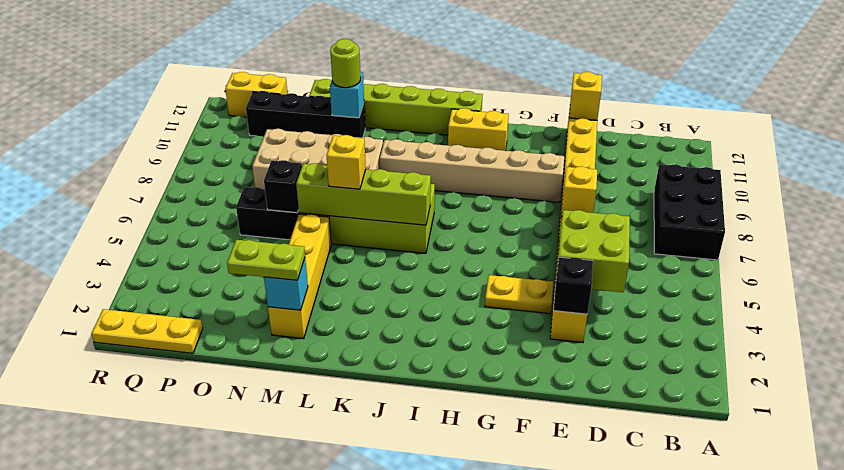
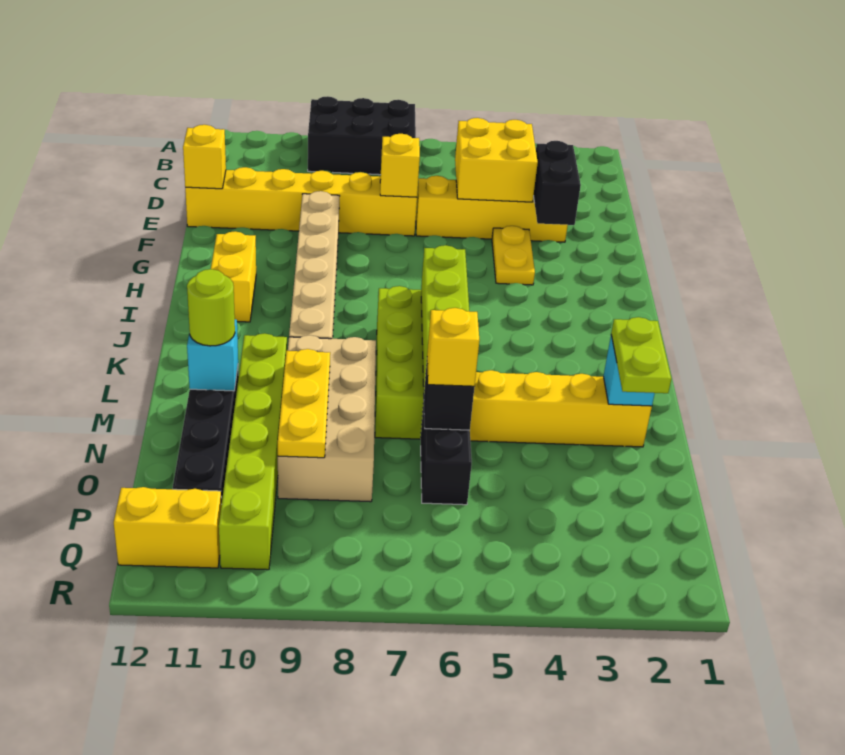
lime 2x2 brick [556,210,630,292] -> yellow 2x2 brick [455,118,538,202]
black 1x1 brick [554,257,593,314] -> black 1x2 brick [533,141,581,225]
lime 1x6 brick [309,79,483,135] -> lime 1x6 brick moved to [219,333,287,570]
yellow 1x1 brick [327,135,366,189] -> yellow 1x1 brick moved to [427,308,480,386]
yellow 1x3 plate [92,309,203,353] -> yellow 1x3 plate moved to [278,349,330,458]
yellow 1x2 brick [225,72,288,117] -> yellow 1x2 brick turned to [114,487,222,568]

